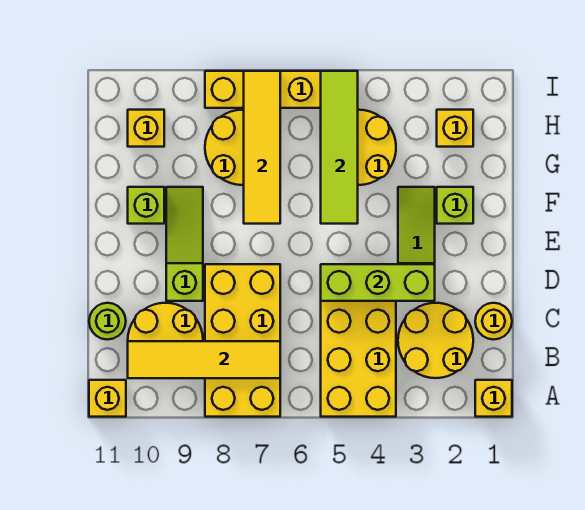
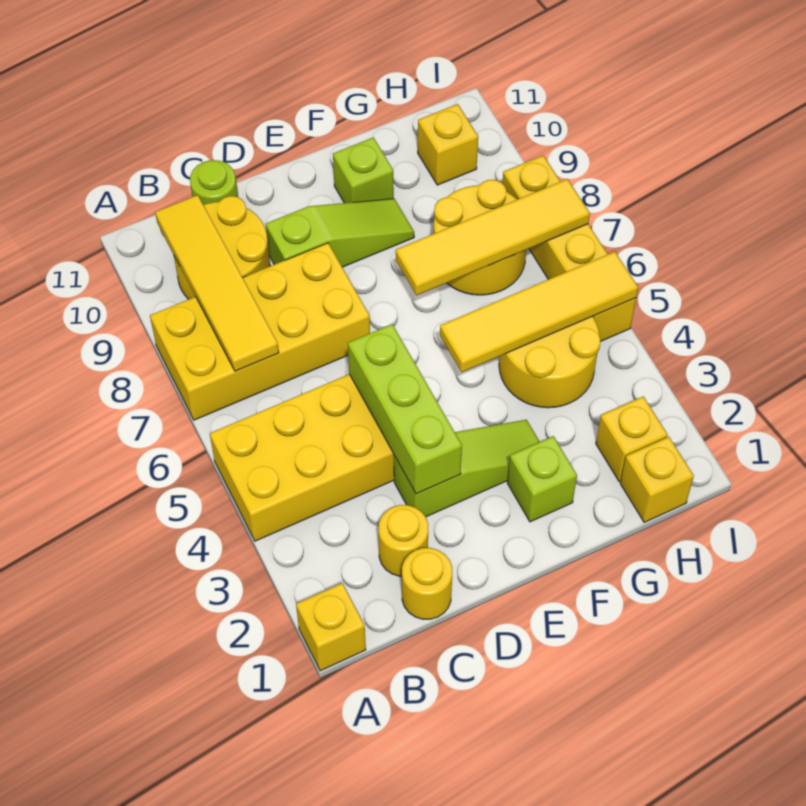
yellow 1x1 brick [89,380,126,417] -> yellow 1x1 brick moved to [620,437,694,522]
yellow 2x2 round brick [398,303,473,378] -> yellow 1x1 round brick [379,505,428,576]
lime 1x4 tile [321,71,358,224] -> yellow 1x4 tile [440,252,638,372]

